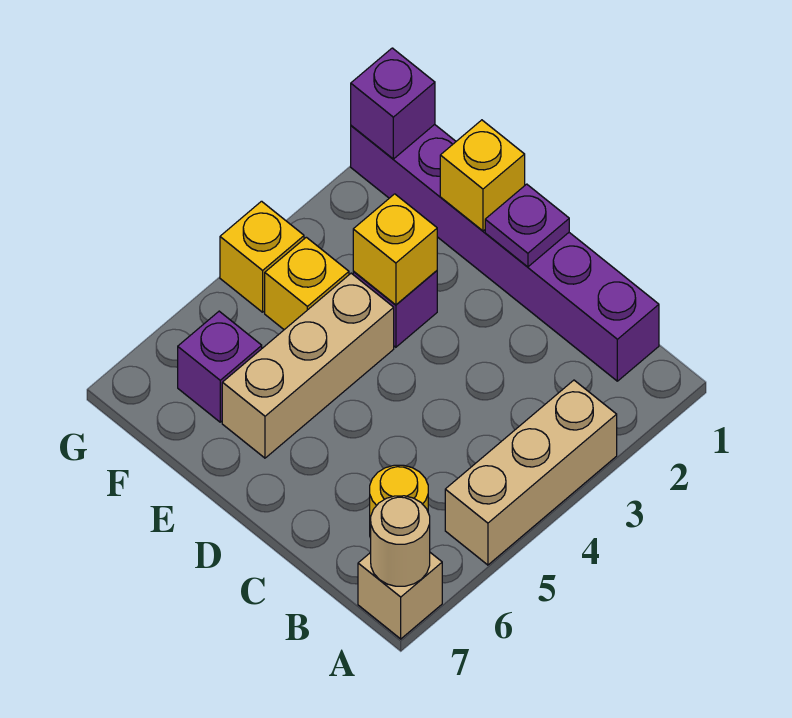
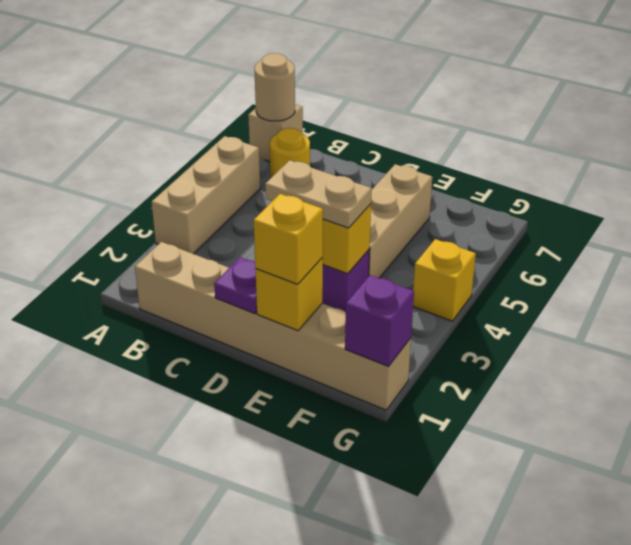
purple 1x6 brick [351,124,659,381] -> tan 1x6 brick [135,242,411,410]
none -> tan 1x2 plate [265,160,372,228]
yellow 1x1 brick [265,237,349,330] -> yellow 1x1 brick moved to [254,194,323,284]
purple 1x1 brick [178,311,262,422] -> none

